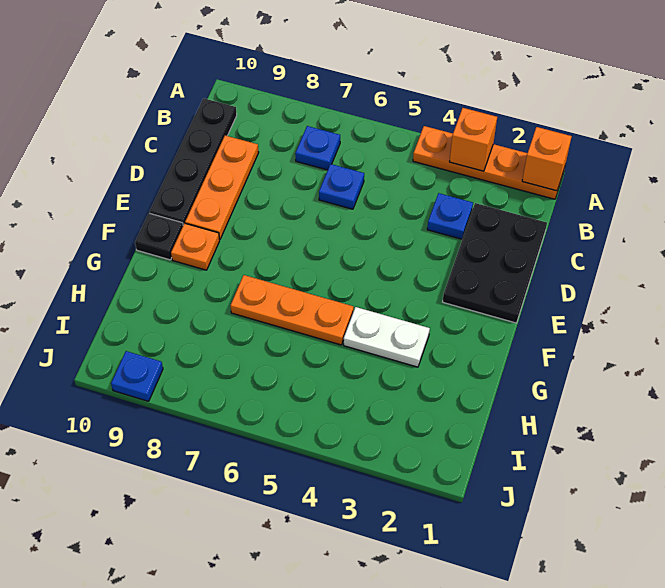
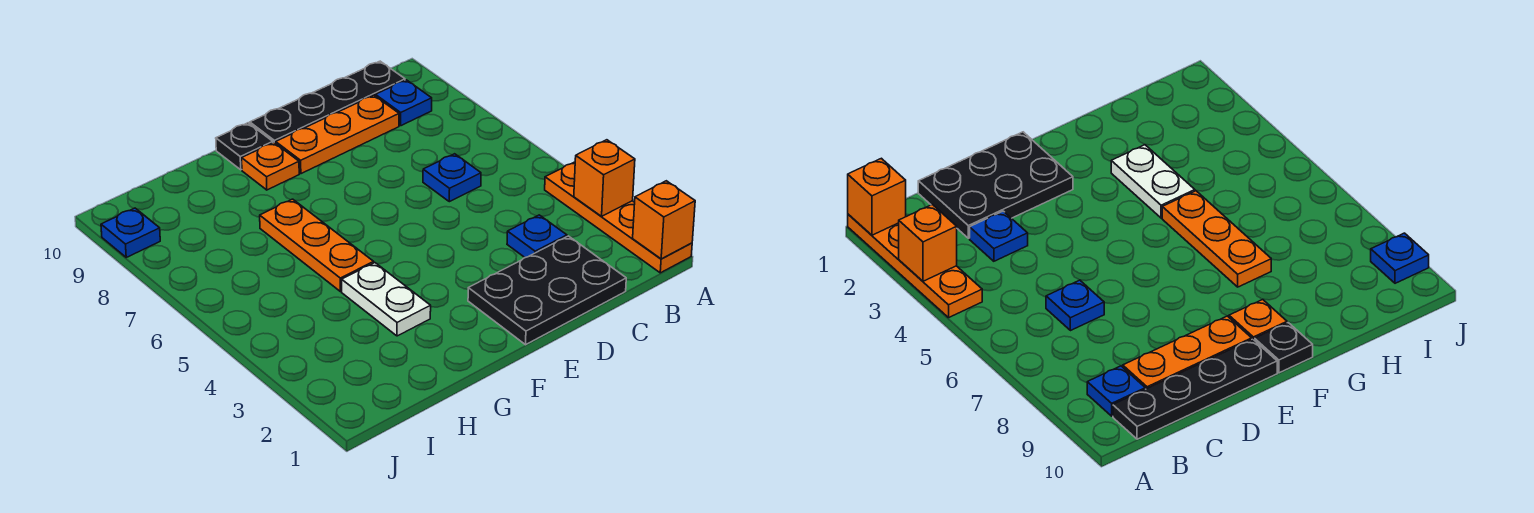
blue 1x1 plate [295,126,340,170] -> blue 1x1 plate moved to [375,80,432,126]

